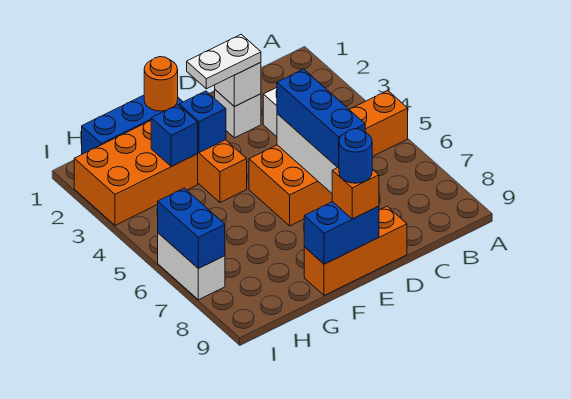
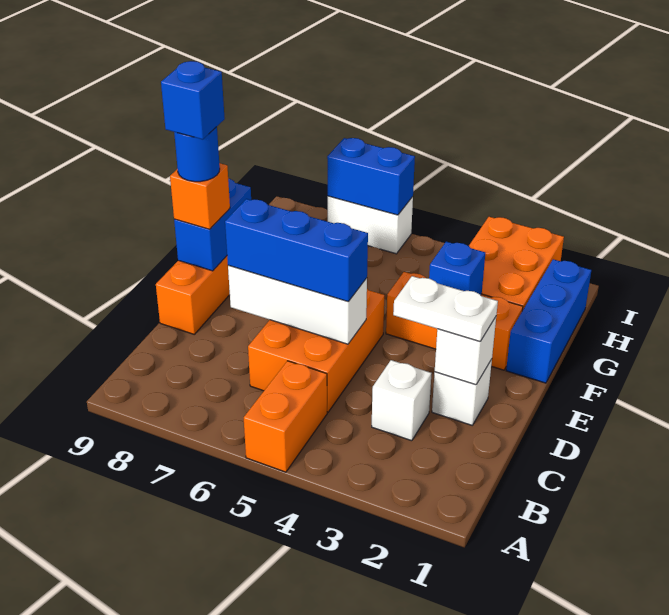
white 1x2 plate [187,34,261,89] -> white 1x2 plate turned to [393,276,498,341]
orange 1x1 round brick [144,57,178,111] -> none
blue 1x1 brick [151,105,198,167] -> blue 1x1 brick moved to [161,61,225,139]

